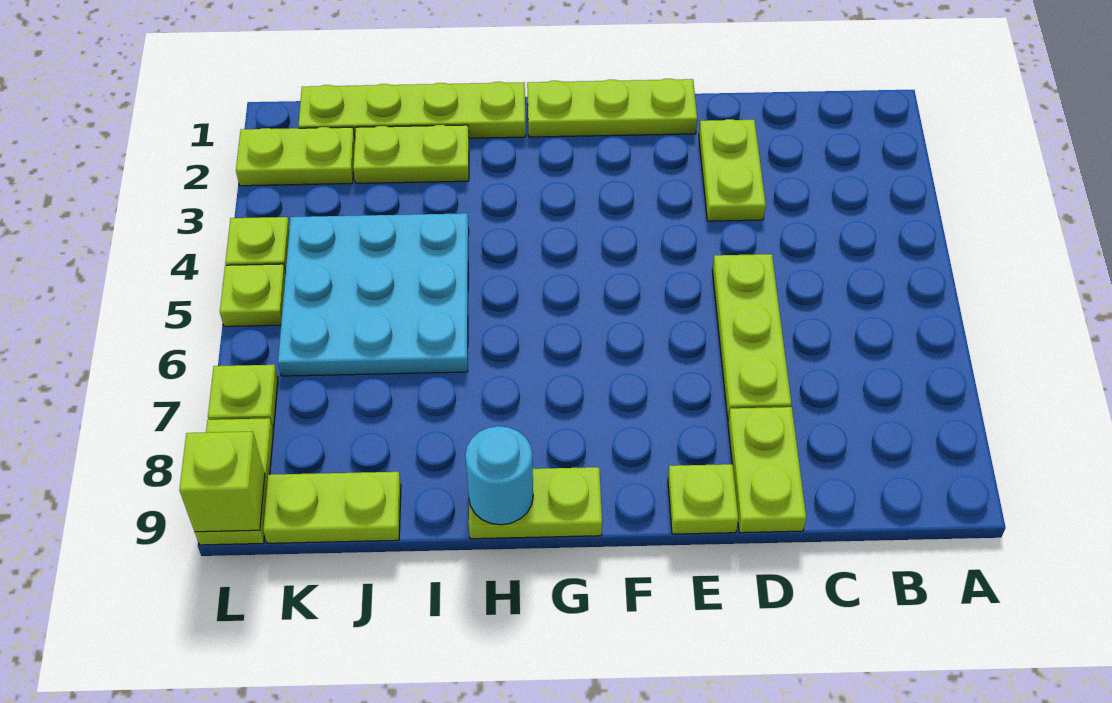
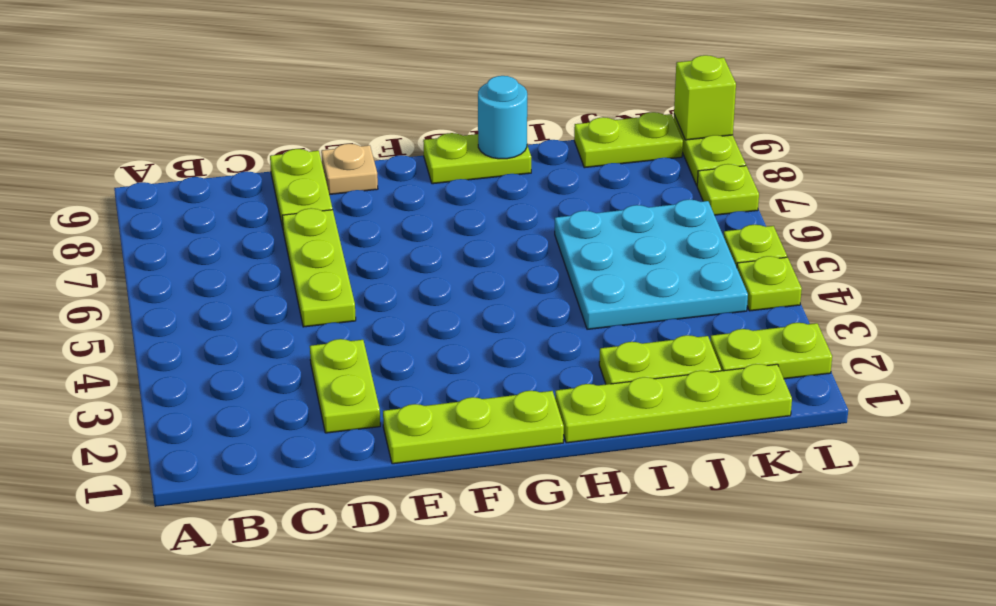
lime 1x1 plate [668,464,738,534] -> tan 1x1 plate [321,144,378,195]

